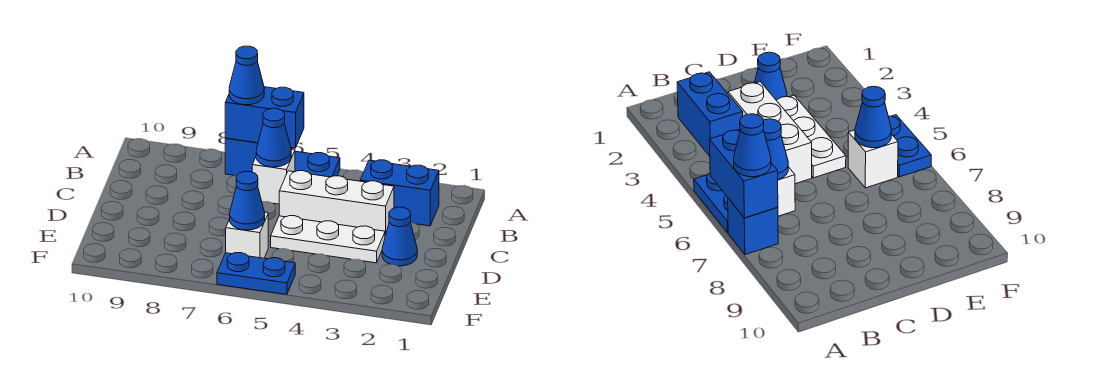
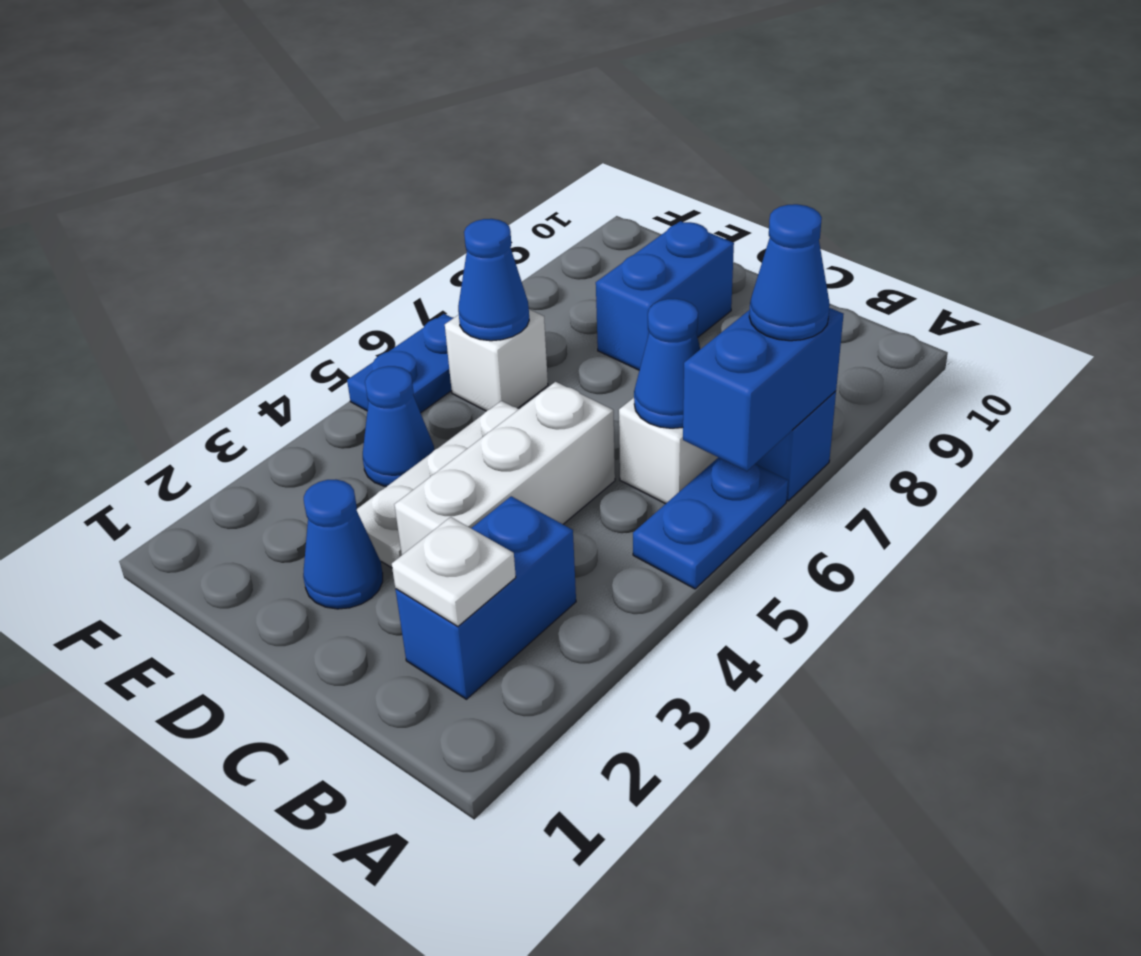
none -> white 1x1 plate [392,517,516,627]
none -> blue 1x2 brick [596,221,734,370]
none -> blue 1x1 cone [363,366,434,487]

